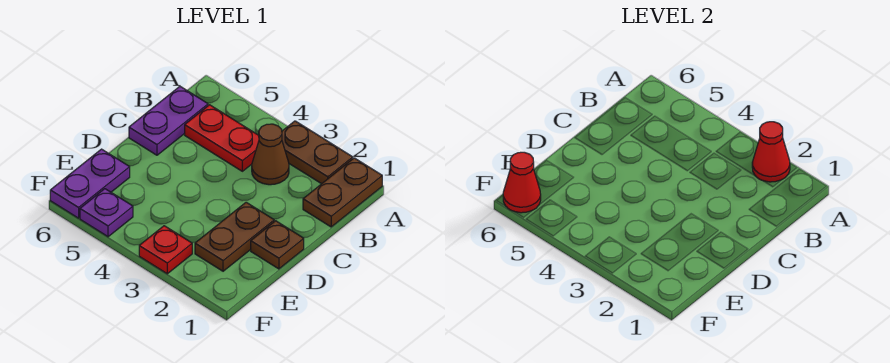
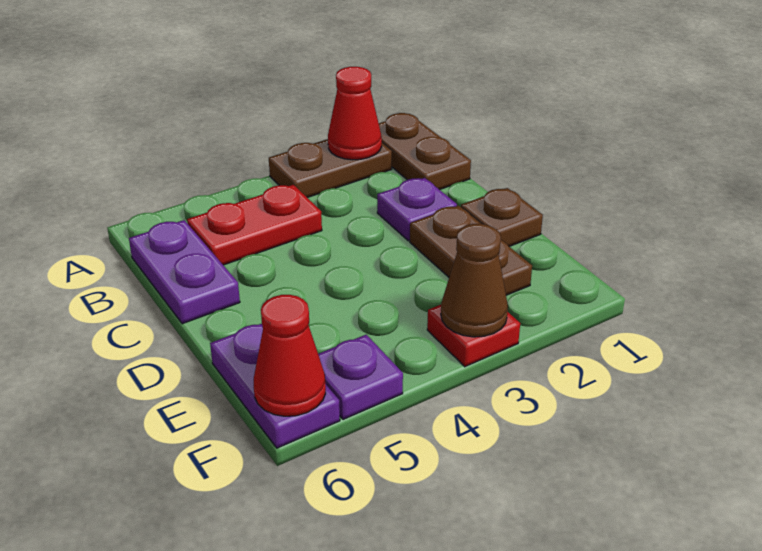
brown 1x1 cone [252,124,289,185] -> brown 1x1 cone moved to [441,224,508,337]
none -> purple 1x1 plate [377,178,457,241]

